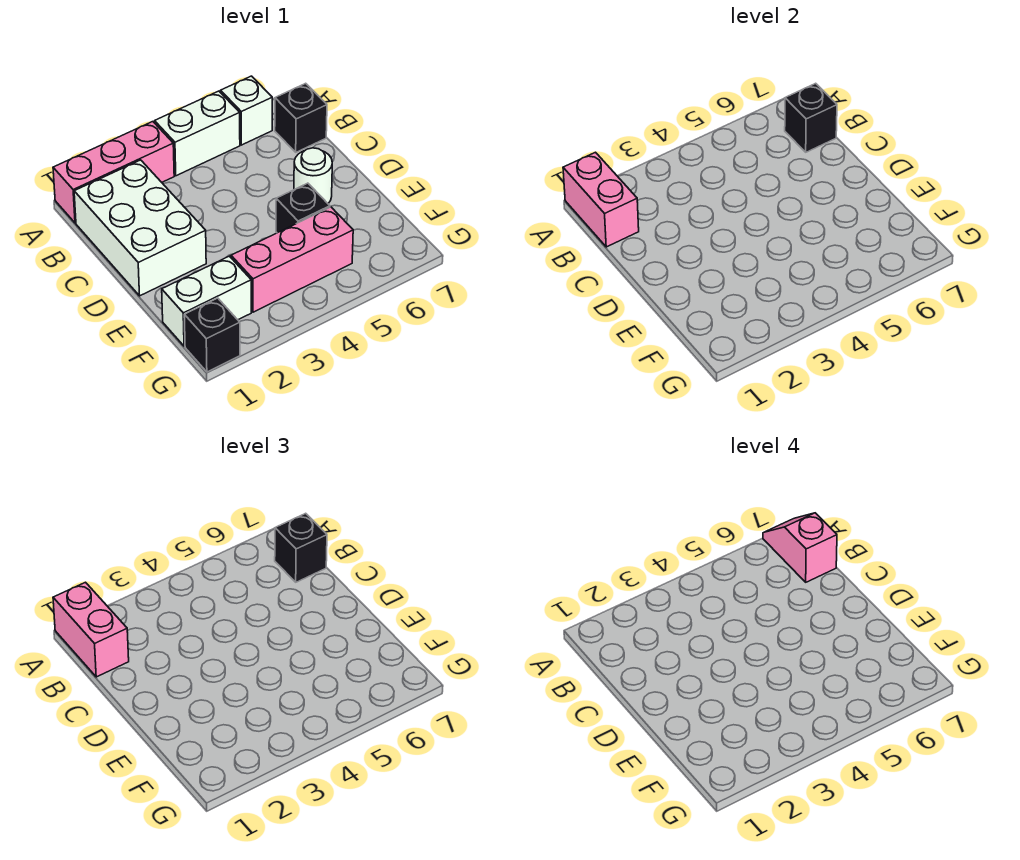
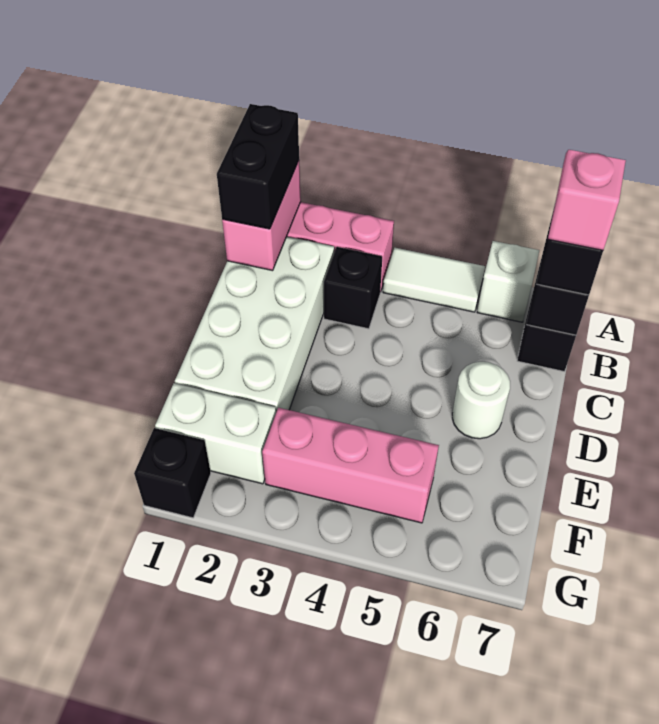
pink 1x2 brick [53,582,129,677] -> black 1x2 brick [217,104,299,229]
white 1x2 brick [155,91,240,176] -> white 1x2 tile [383,248,485,312]
white 2x3 brick [74,160,206,296] -> white 2x4 brick [175,237,334,412]
black 1x1 brick [276,183,330,233] -> black 1x1 brick moved to [324,247,382,329]

